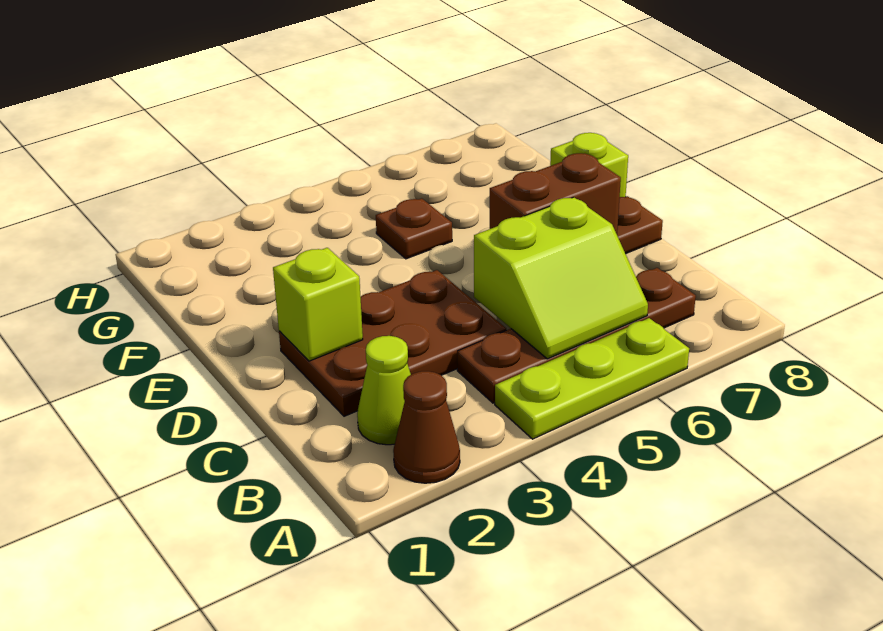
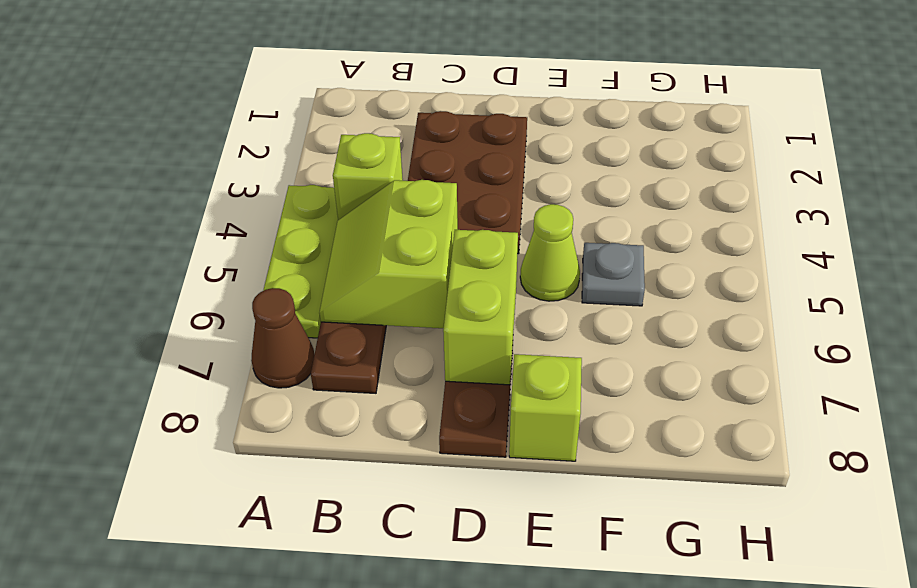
brown 1x1 cone [393,371,460,483] -> brown 1x1 cone moved to [251,288,315,388]
lime 1x1 cone [357,336,411,445] -> lime 1x1 cone moved to [520,204,580,301]
lime 1x1 brick [273,248,363,361] -> lime 1x1 brick moved to [333,133,403,220]
brown 1x2 brick [490,153,621,234] -> lime 1x2 brick [443,230,518,385]
brown 1x1 plate [376,198,452,259] -> grey 1x1 plate [582,243,645,306]

